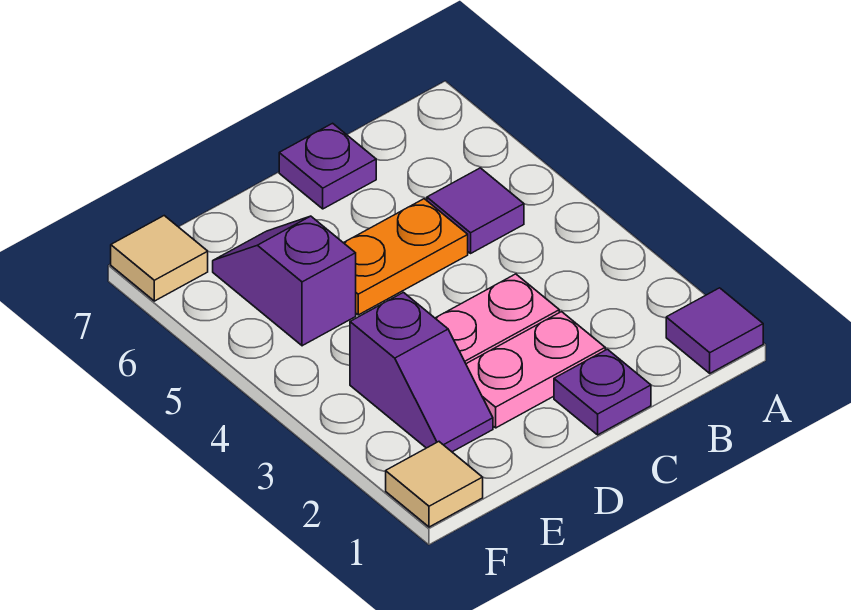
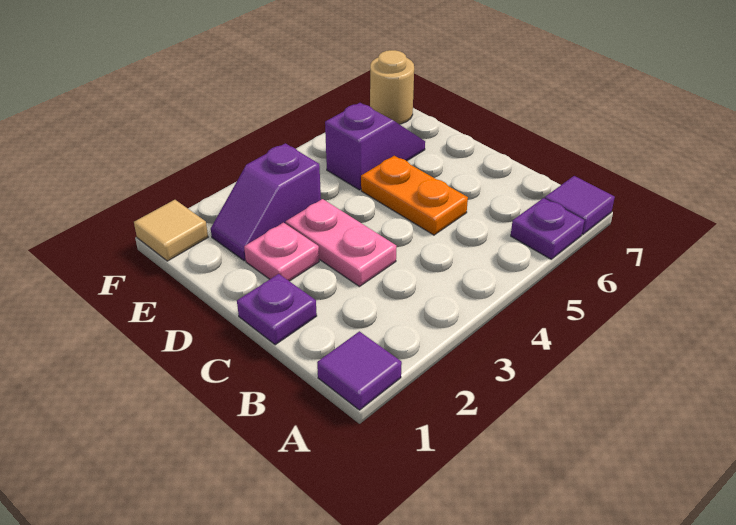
purple 1x1 tile [427,168,524,253] -> purple 1x1 tile moved to [545,176,615,234]
pink 1x2 plate [466,312,605,428] -> pink 1x1 plate [244,223,319,281]
purple 1x1 plate [279,123,376,209] -> purple 1x1 plate moved to [511,198,584,259]
tan 1x1 tile [111,216,208,301] -> tan 1x1 round brick [370,50,414,124]

